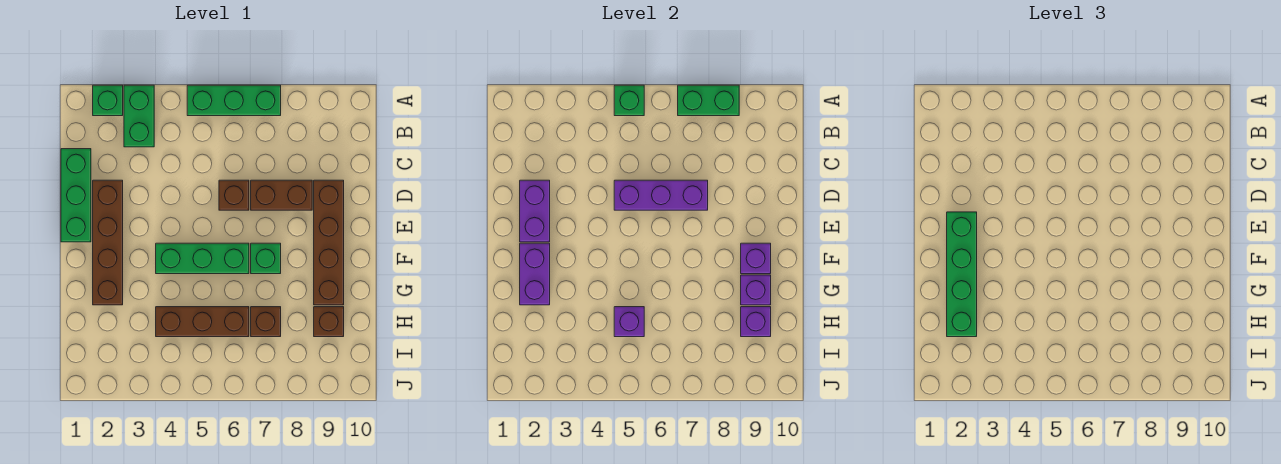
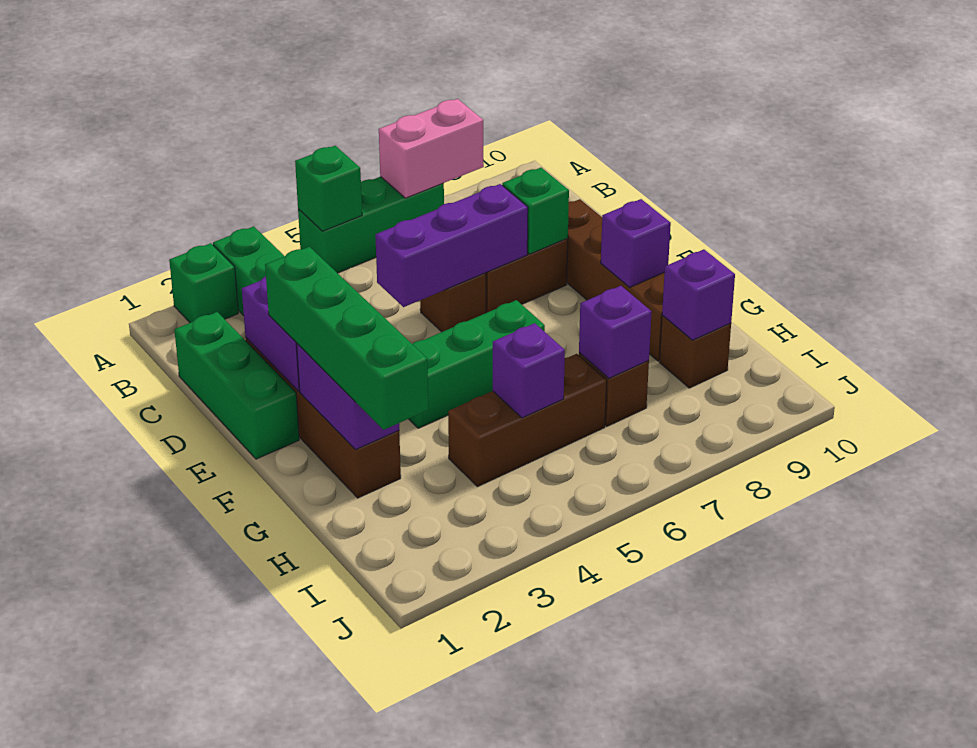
green 1x2 brick [678,85,739,116] -> pink 1x2 brick [379,99,484,198]
green 1x1 brick [251,243,281,274] -> green 1x1 brick moved to [502,168,569,254]
purple 1x1 brick [741,275,771,305] -> purple 1x1 brick moved to [579,286,652,378]

